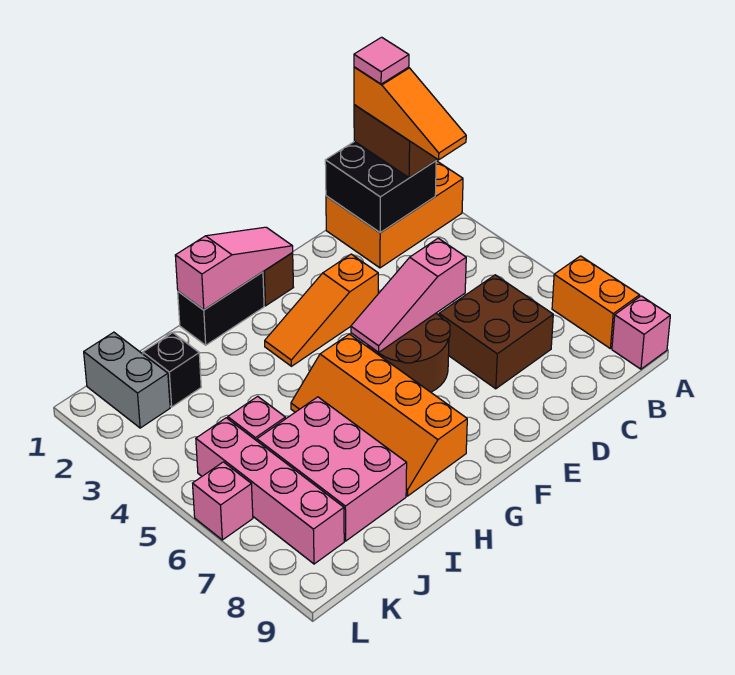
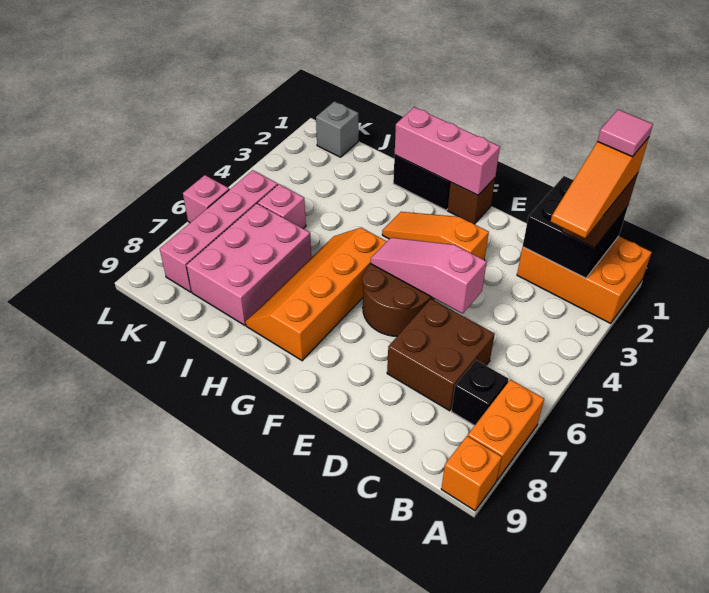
pink 1x1 brick [612,296,670,369] -> orange 1x1 brick [441,436,502,511]
pink 1x3 slope [175,227,293,310] -> pink 1x3 brick [395,107,500,195]
black 1x1 brick [143,333,201,407] -> black 1x1 brick moved to [451,360,508,426]
grey 1x2 brick [84,332,170,428] -> grey 1x1 brick [316,101,358,157]

